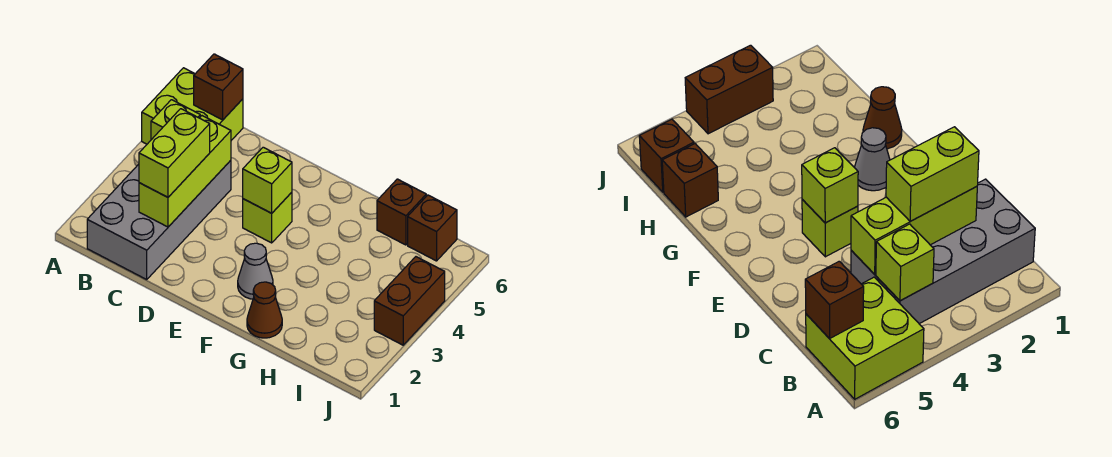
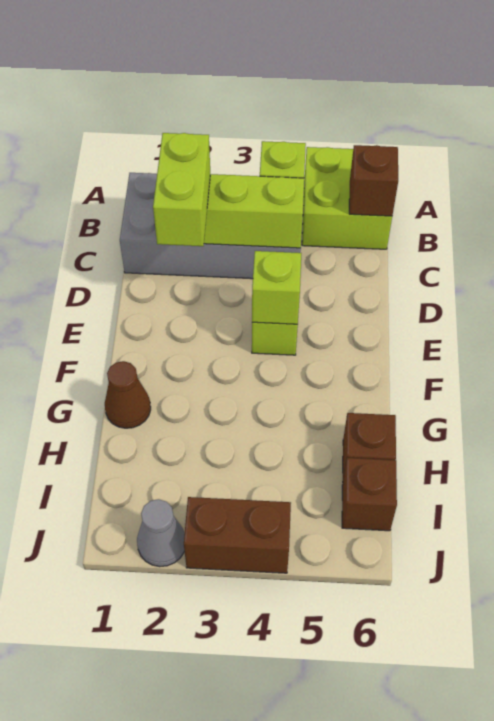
lime 1x2 brick [139,109,210,197] -> lime 1x2 brick turned to [153,133,210,246]
grey 1x1 cone [238,243,273,299] -> grey 1x1 cone moved to [137,499,185,567]

